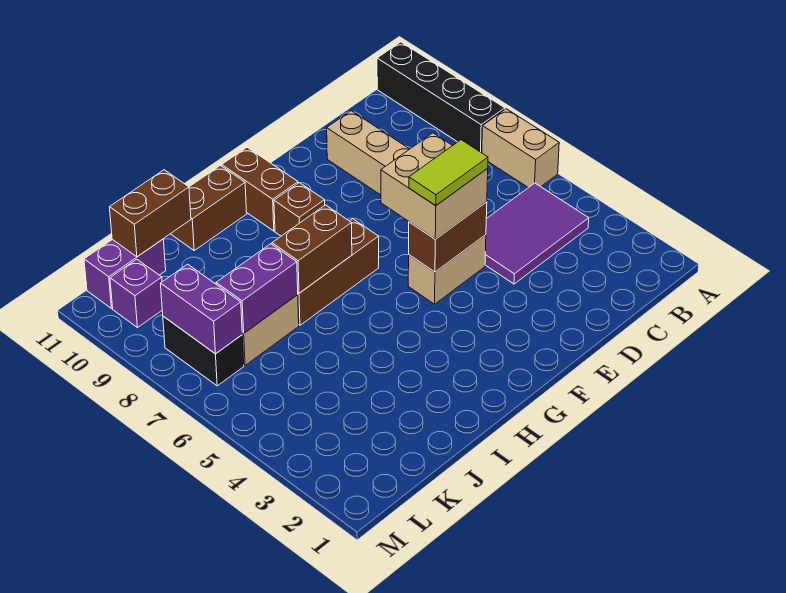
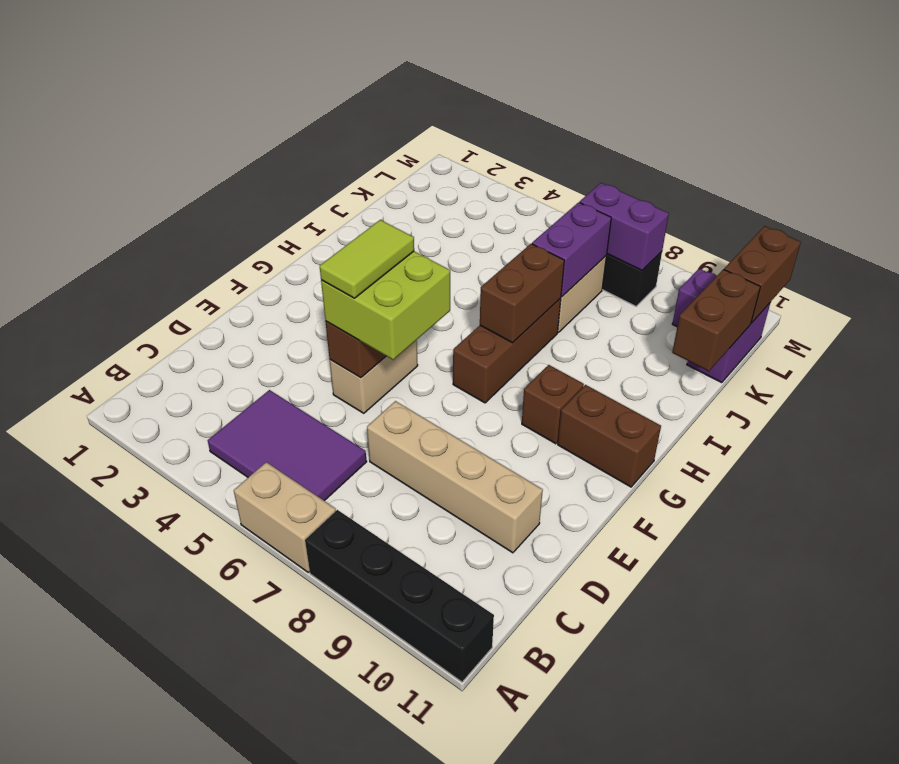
purple 2x3 tile [485,183,589,284] -> purple 2x3 tile turned to [208,390,367,501]
tan 2x2 brick [381,133,488,239] -> lime 2x2 brick [321,251,450,360]
brown 1x2 brick [171,166,247,250] -> brown 1x2 brick moved to [724,226,801,323]

